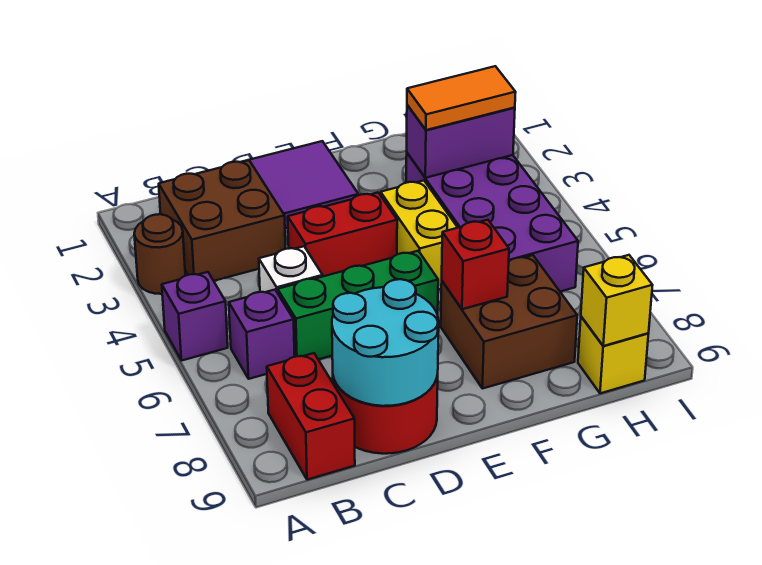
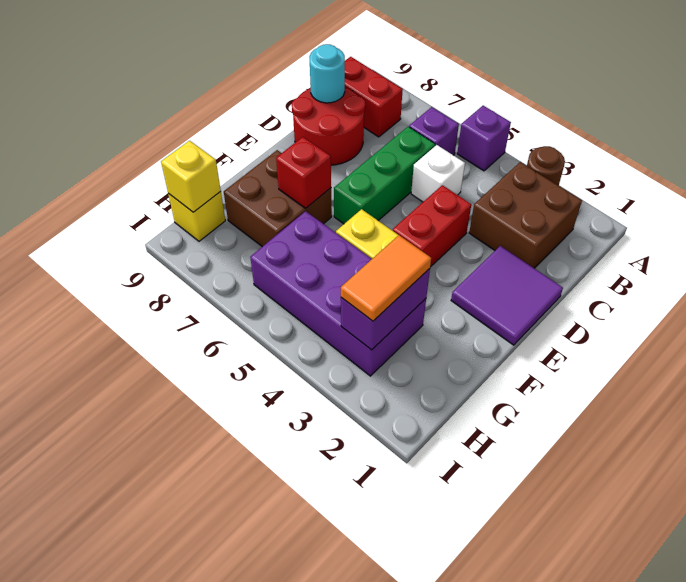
cyan 2x2 round brick [332,279,439,406] -> cyan 1x1 round brick [309,44,345,103]

